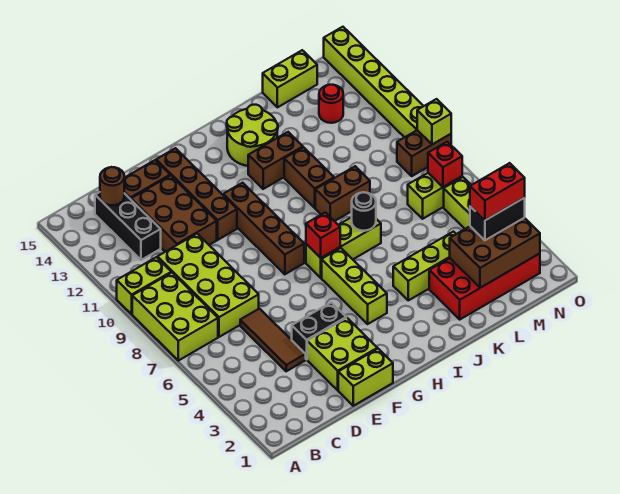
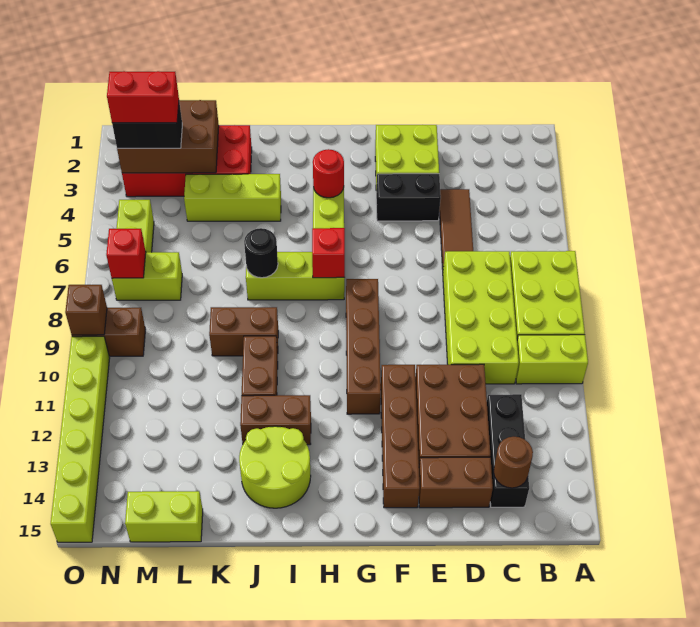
lime 1x2 brick [338,349,393,406] -> none
red 1x1 round brick [319,85,343,123] -> red 1x1 round brick moved to [313,149,344,198]
lime 1x1 brick [417,99,451,144] -> brown 1x1 brick [65,285,107,335]

